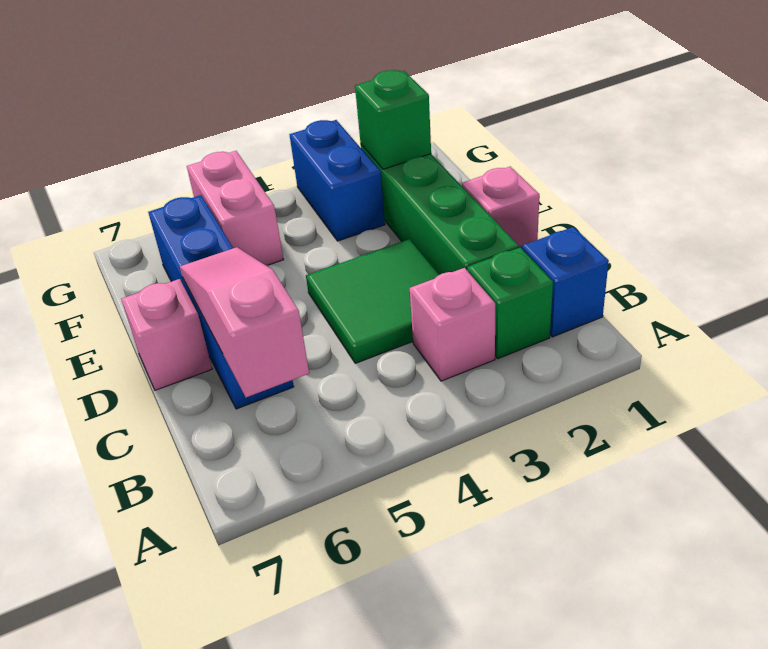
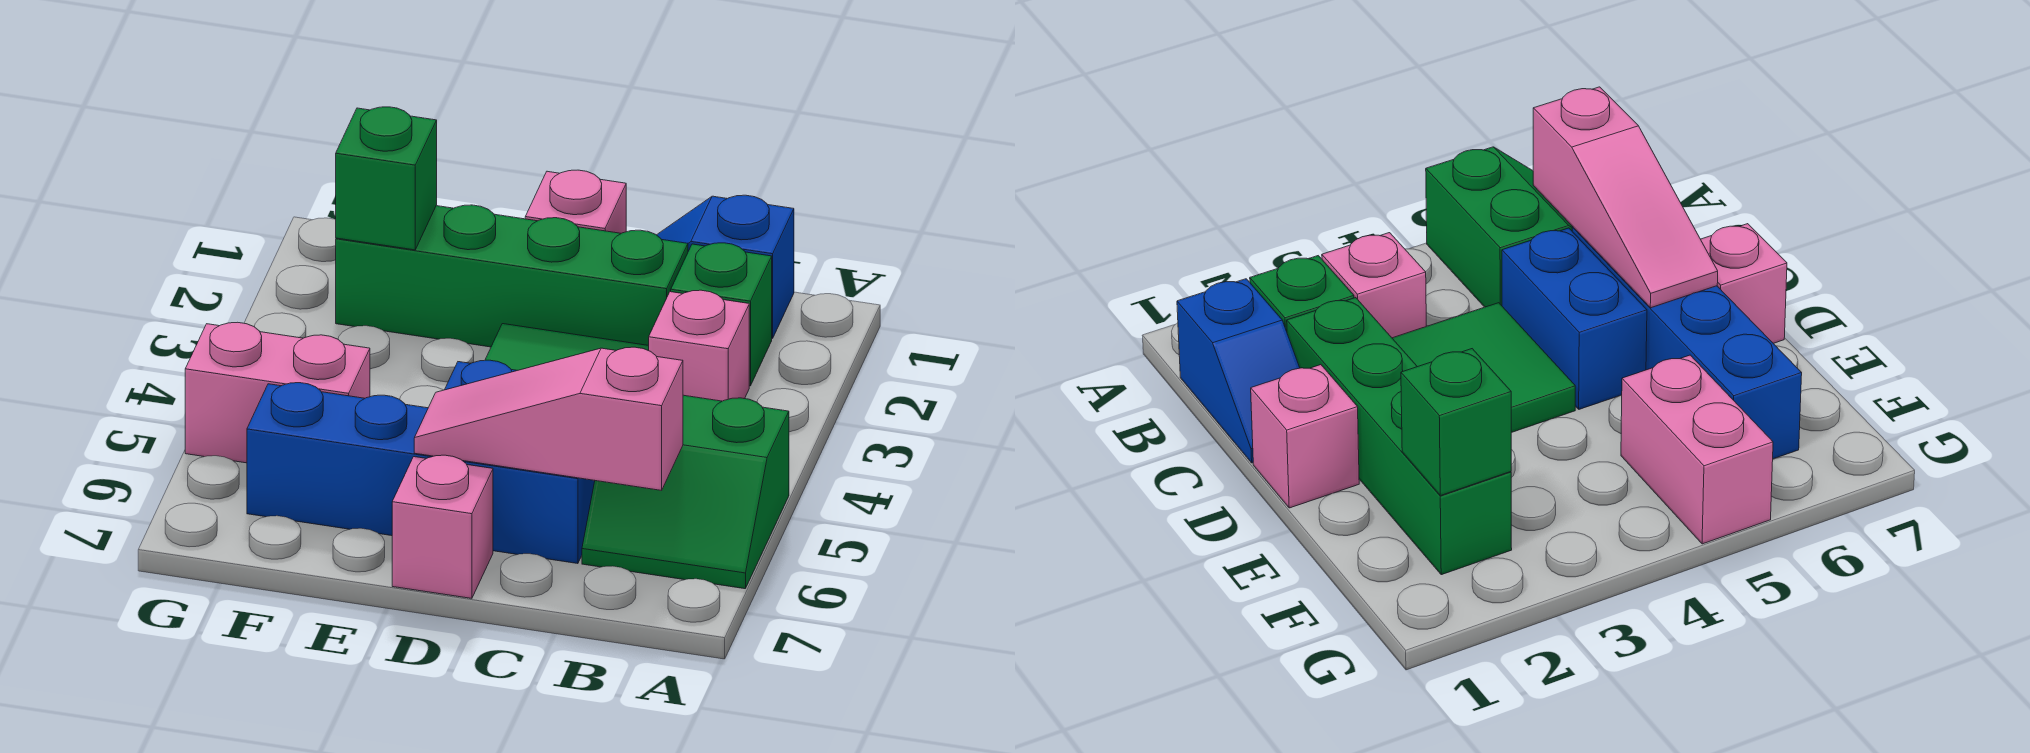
none -> green 2x2 slope [582,395,789,589]
blue 1x2 brick [290,120,385,241] -> blue 1x2 brick moved to [1502,228,1647,409]

